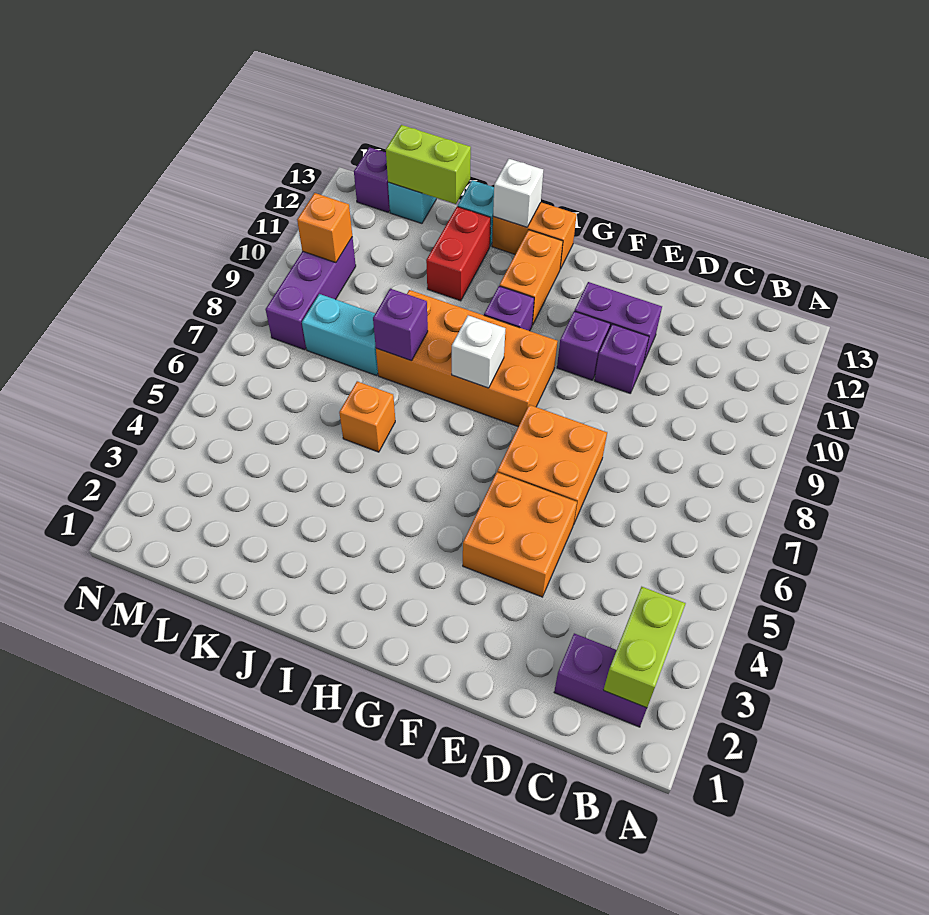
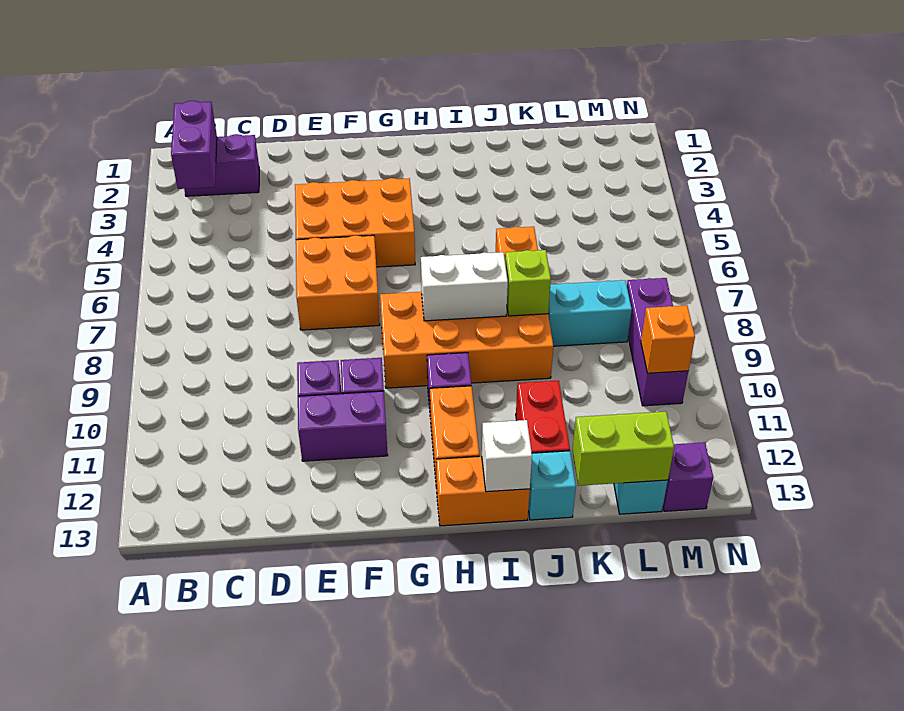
lime 1x2 brick [604,587,686,708] -> purple 1x2 brick [171,101,217,189]
orange 2x2 brick [463,472,577,597] -> orange 2x3 brick [295,178,415,267]
white 1x1 brick [452,315,505,388] -> white 1x2 brick [421,252,508,321]
purple 1x1 brick [373,289,428,361] -> lime 1x1 brick [505,250,551,316]

